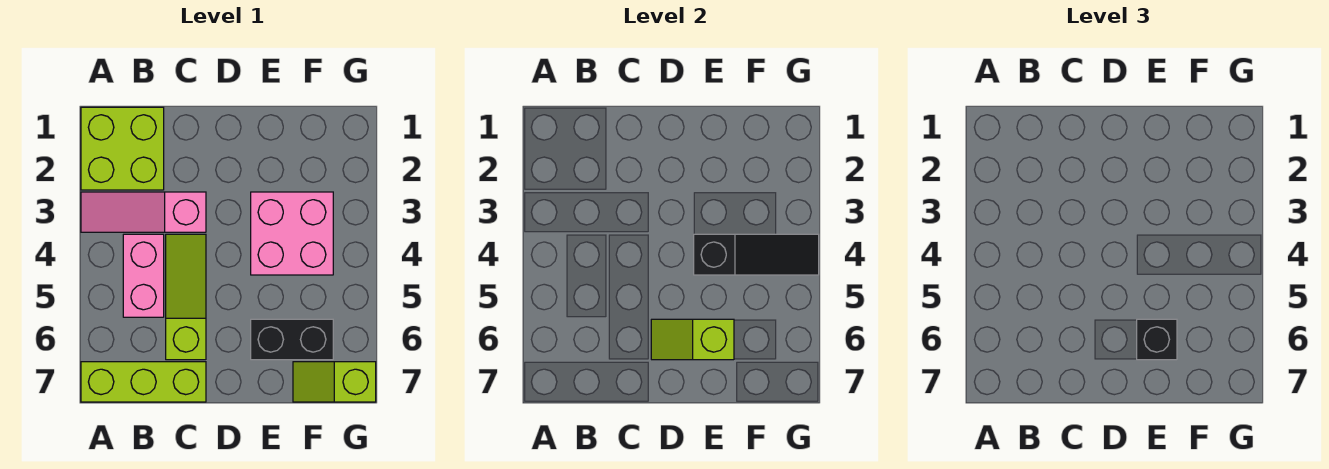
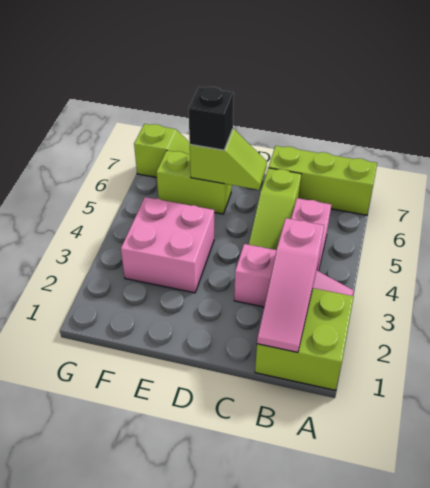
none -> pink 1x3 slope [257,218,324,352]
black 1x3 slope [694,234,819,275] -> none
black 1x2 brick [251,319,333,360] -> lime 1x2 brick [156,150,232,214]

